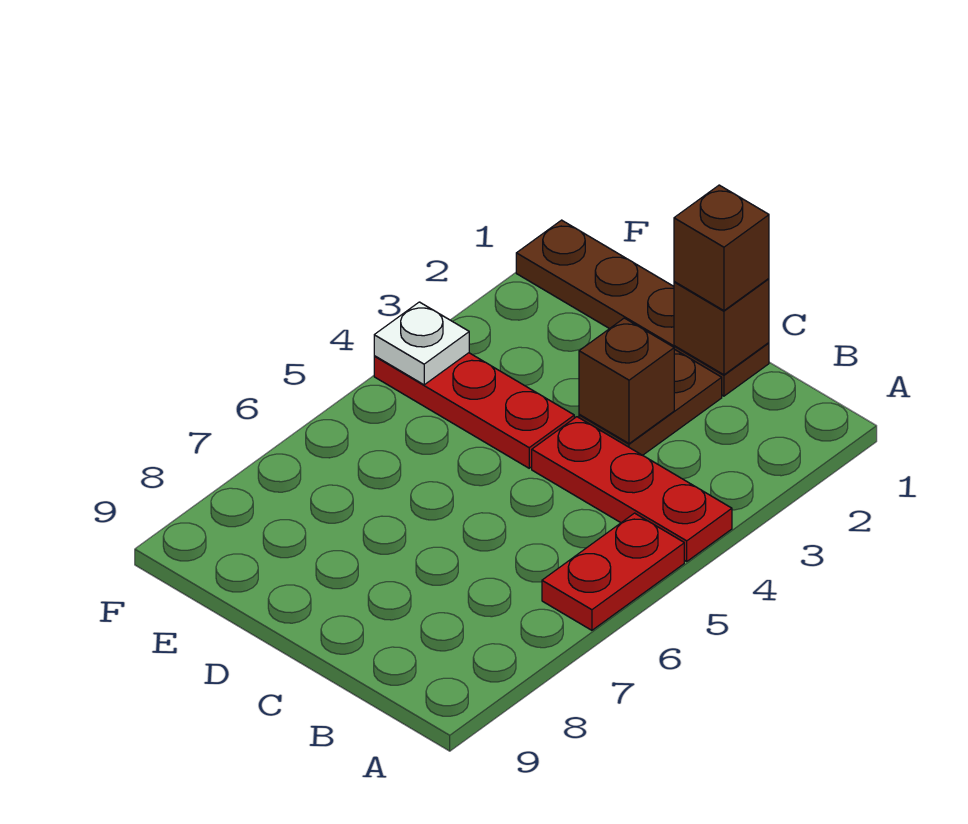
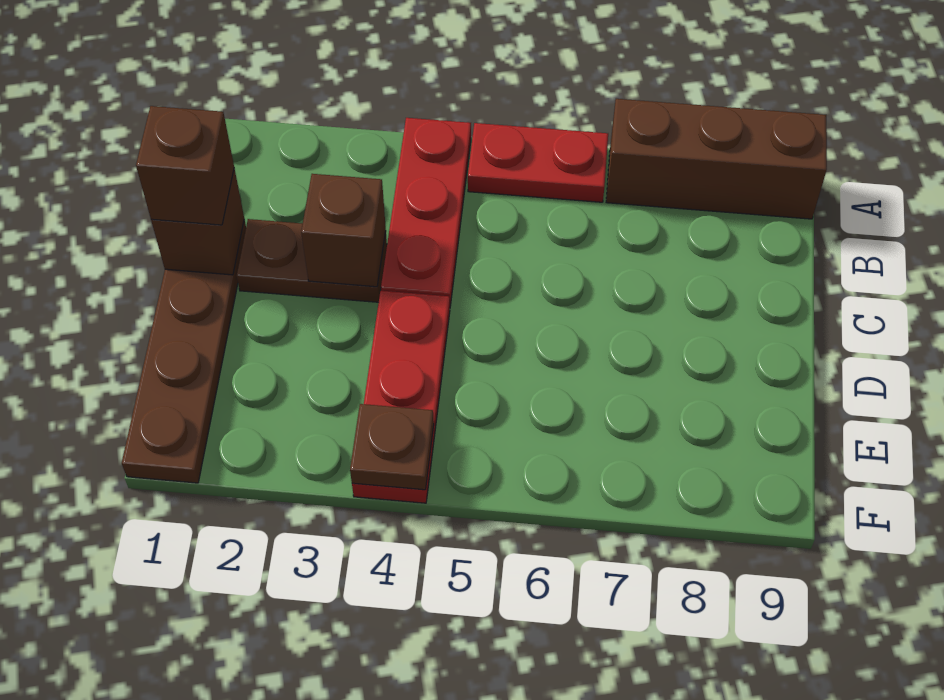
none -> brown 1x3 brick [606,99,827,219]
white 1x1 plate [374,302,469,385] -> brown 1x1 plate [350,404,434,490]

